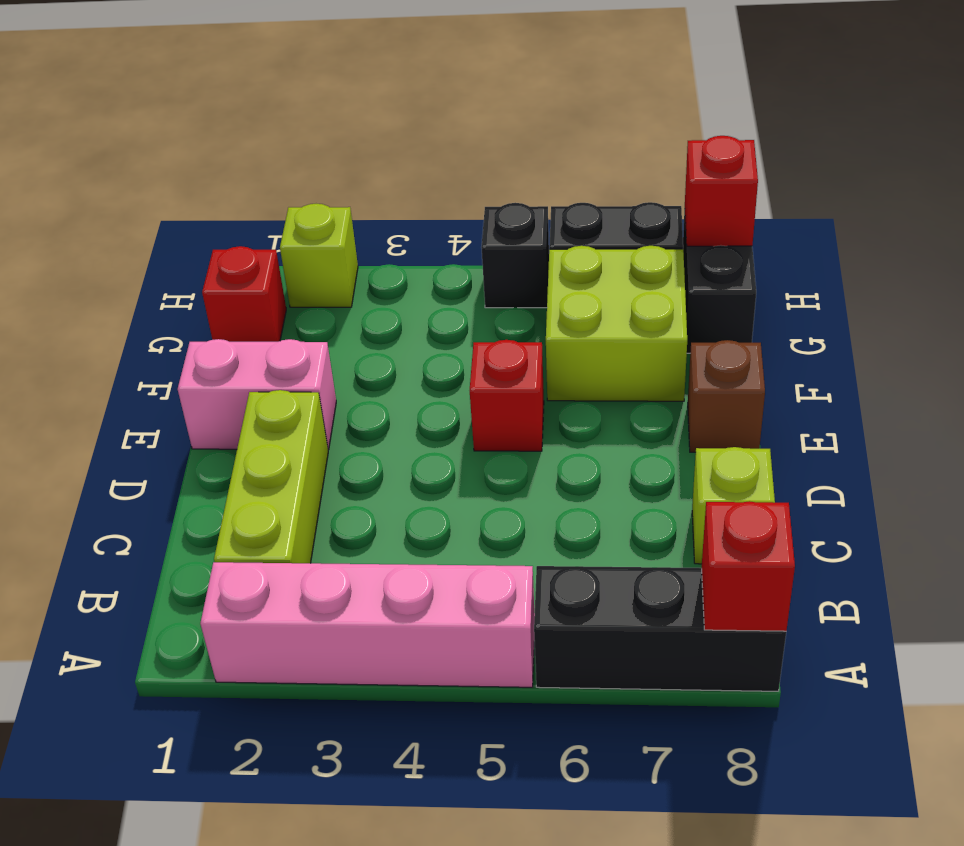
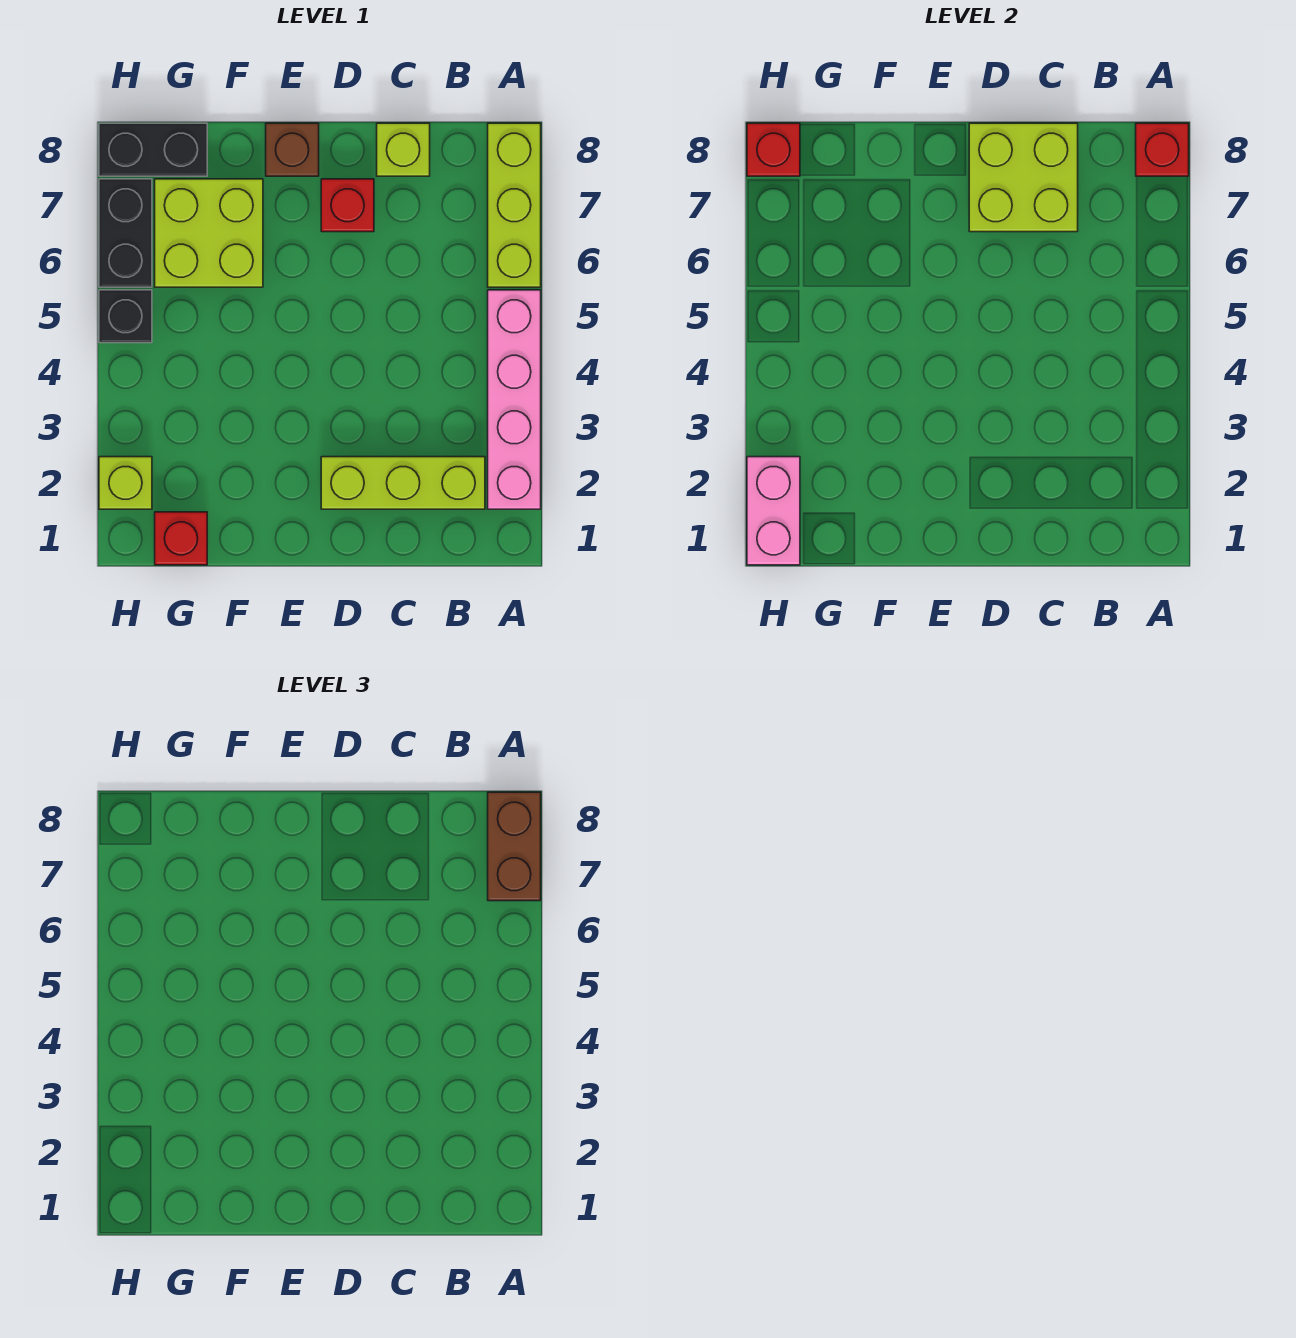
black 1x3 brick [534,566,786,691] -> lime 1x3 brick [488,123,541,287]
none -> brown 1x2 brick [488,792,541,901]
none -> lime 2x2 brick [969,123,1078,232]
pink 1x2 brick [178,339,336,450] -> pink 1x2 brick moved to [747,457,800,565]
red 1x1 brick [470,340,544,451] -> red 1x1 brick moved to [321,179,374,232]

